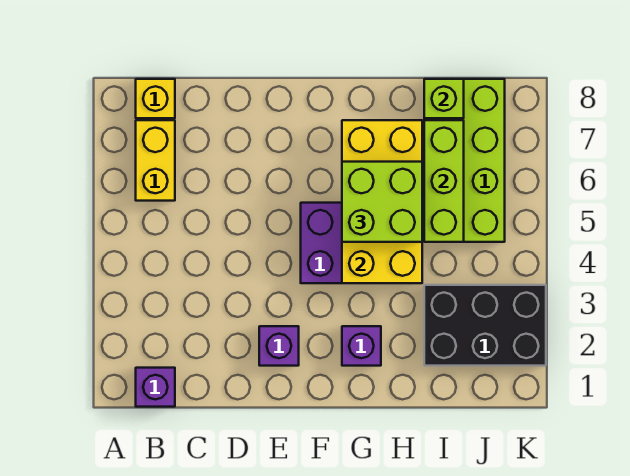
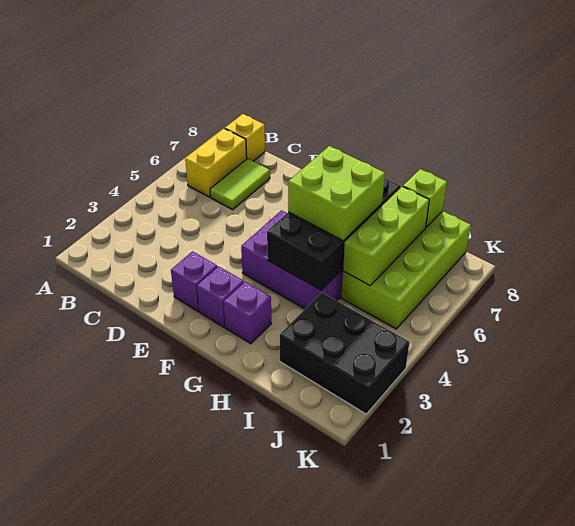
purple 1x1 brick [136,368,175,407] -> purple 1x1 brick moved to [197,266,244,327]
none -> lime 1x2 tile [210,158,270,210]
yellow 2x4 brick [342,120,422,283] -> black 2x4 brick [267,178,401,290]

